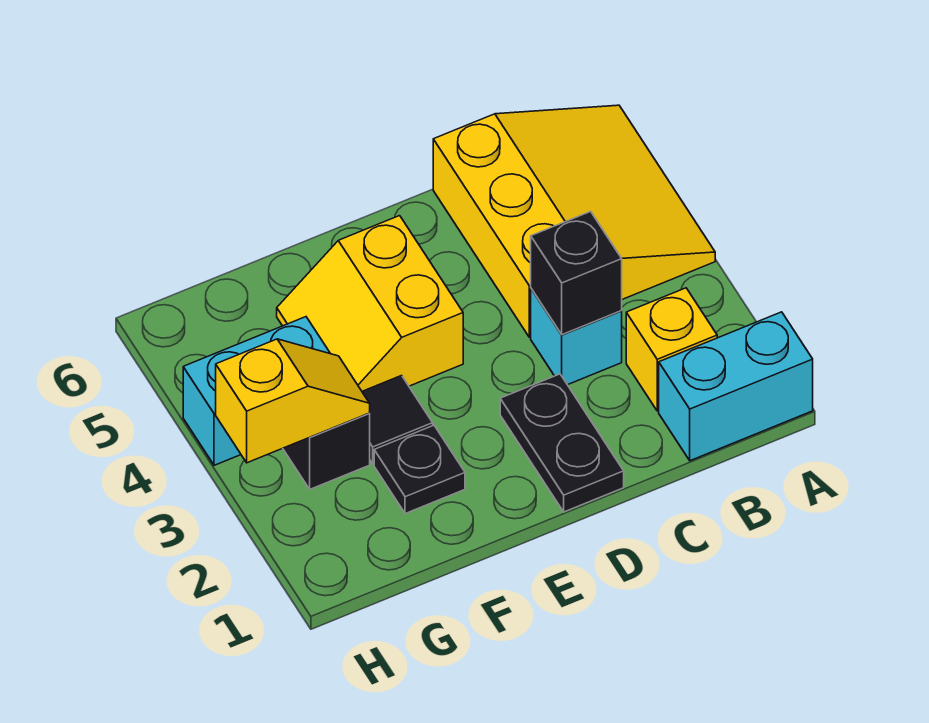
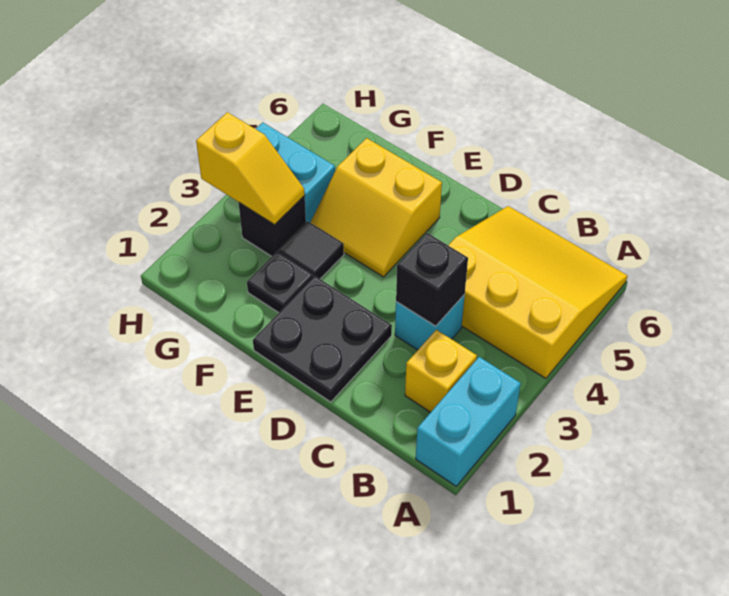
cyan 1x2 brick [659,312,813,461] -> cyan 1x2 brick turned to [416,357,521,486]
yellow 3x3 slope [433,105,715,337] -> yellow 3x3 slope turned to [448,206,627,379]
black 1x2 plate [500,374,624,512] -> black 2x2 plate [253,276,392,402]
yellow 2x2 slope [277,216,463,391] -> yellow 2x2 slope turned to [310,138,442,277]

